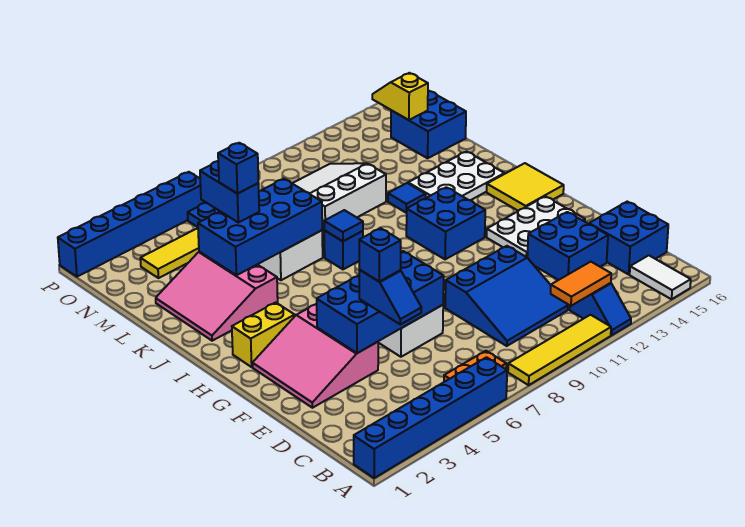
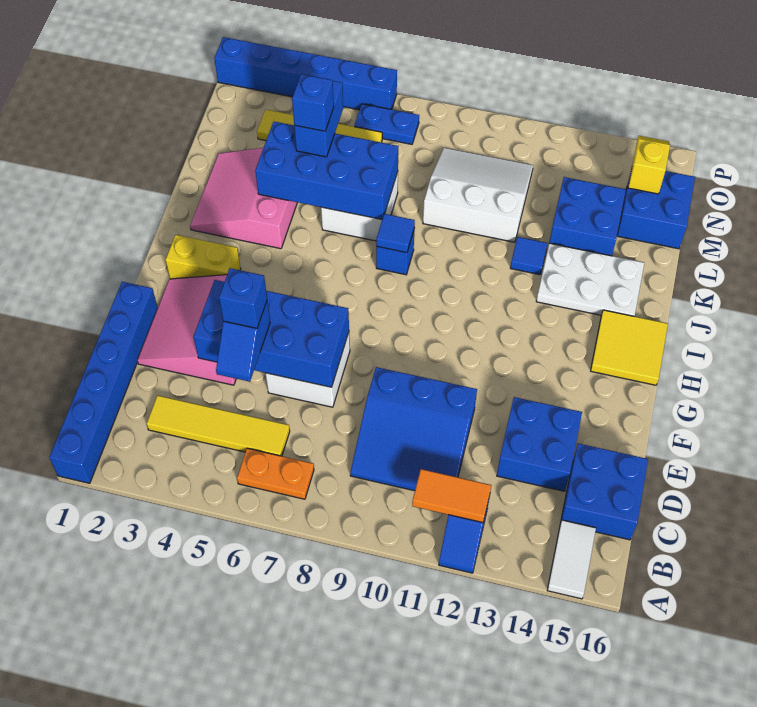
blue 1x6 brick [354,357,507,478] -> blue 1x6 brick turned to [49,282,158,483]
yellow 1x4 tile [508,315,611,385] -> yellow 1x4 tile moved to [147,395,290,456]
white 2x3 plate [487,196,585,257] -> none
blue 2x2 brick [406,187,485,259] -> blue 2x2 brick moved to [549,177,626,256]

